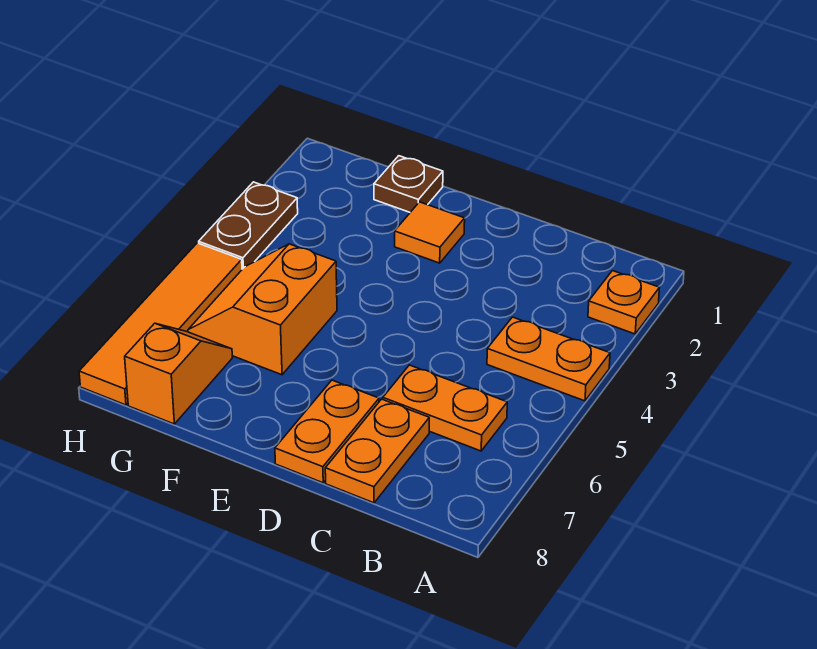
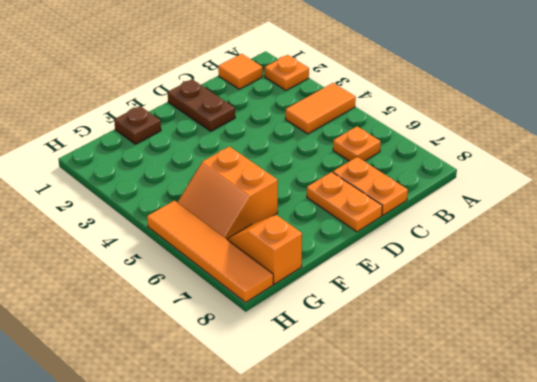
orange 1x2 plate [487,317,610,401] -> orange 1x2 tile [285,83,356,134]
orange 1x2 plate [383,365,507,451] -> orange 1x1 plate [333,126,381,161]
orange 1x1 tile [395,202,465,263] -> orange 1x1 tile moved to [218,54,263,89]
brown 1x2 plate [199,182,298,269] -> brown 1x2 plate moved to [168,79,235,131]

